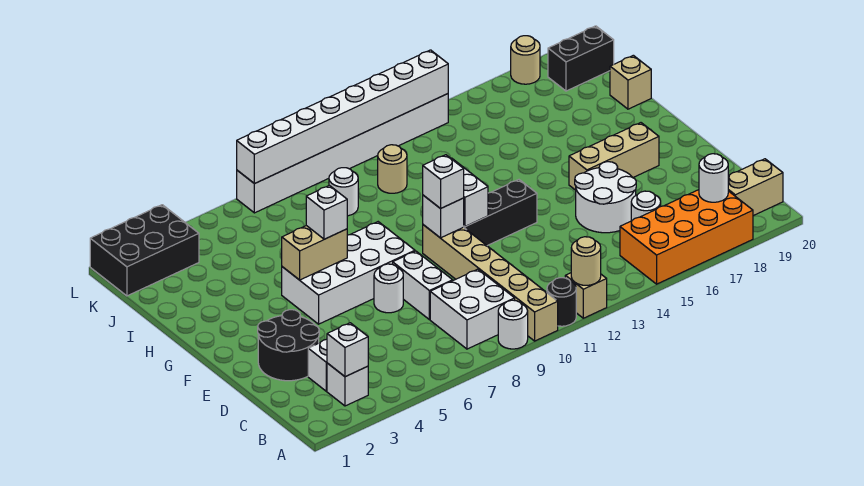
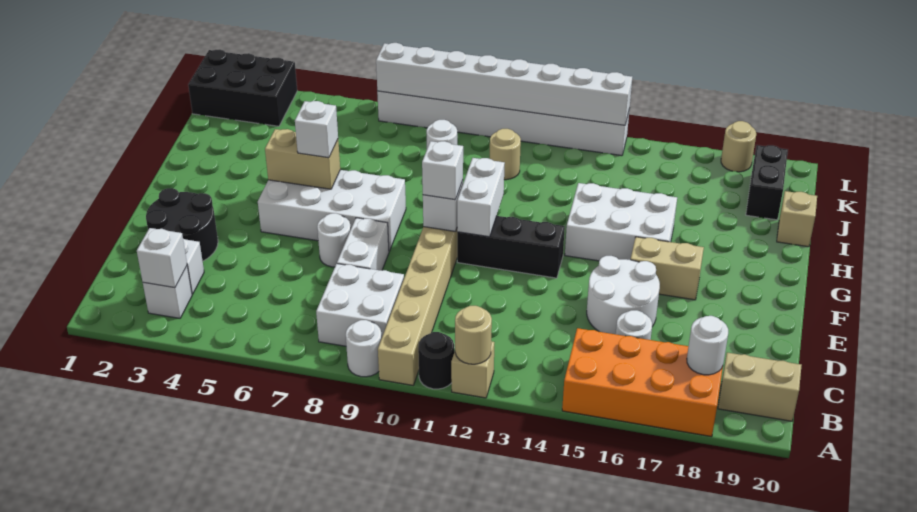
tan 1x3 brick [569,123,659,190] -> tan 1x2 brick [631,237,704,300]
none -> white 2x3 brick [565,183,677,261]
black 1x2 brick [548,26,614,91] -> black 1x2 brick turned to [746,145,788,220]

